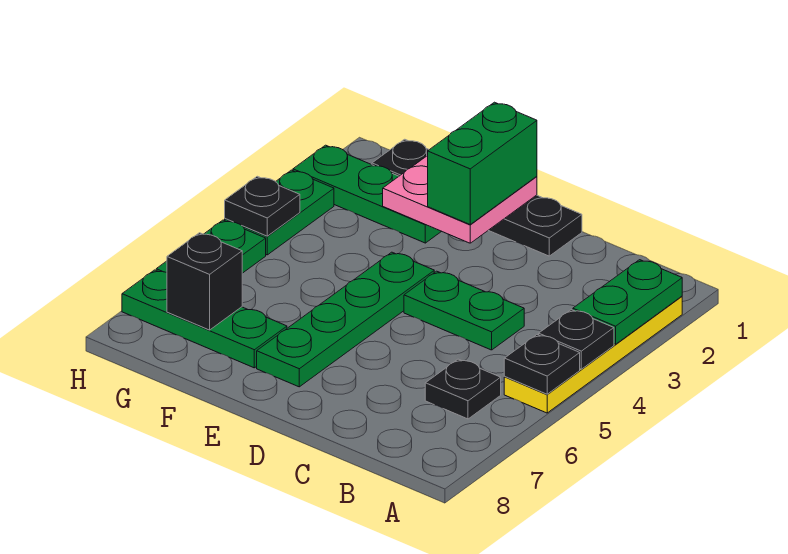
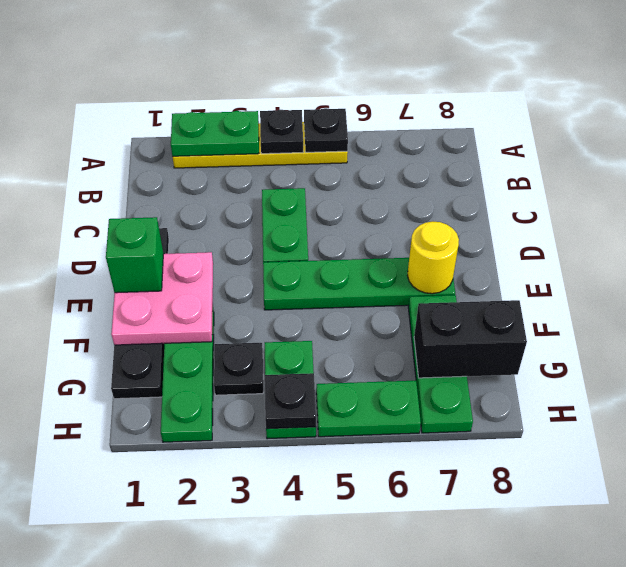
black 1x1 plate [425,359,501,419] -> black 1x1 plate moved to [214,343,263,395]
green 1x2 brick [428,102,537,224] -> green 1x1 brick [106,217,163,293]
none -> yellow 1x1 round brick [407,222,459,294]
black 1x1 brick [167,233,242,330] -> black 1x2 brick [414,300,527,378]
green 1x2 plate [225,170,334,255] -> green 1x2 plate turned to [265,341,316,439]

